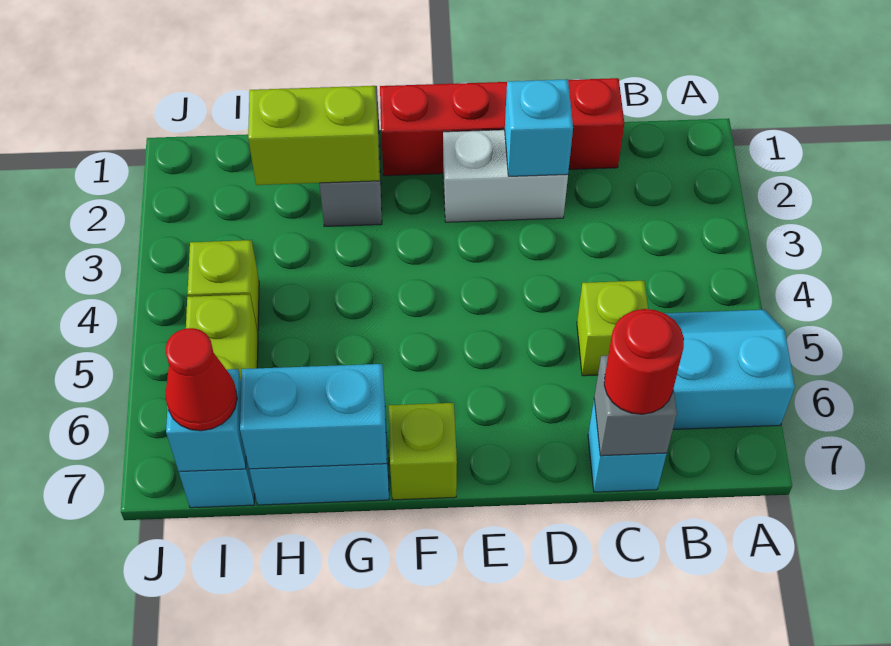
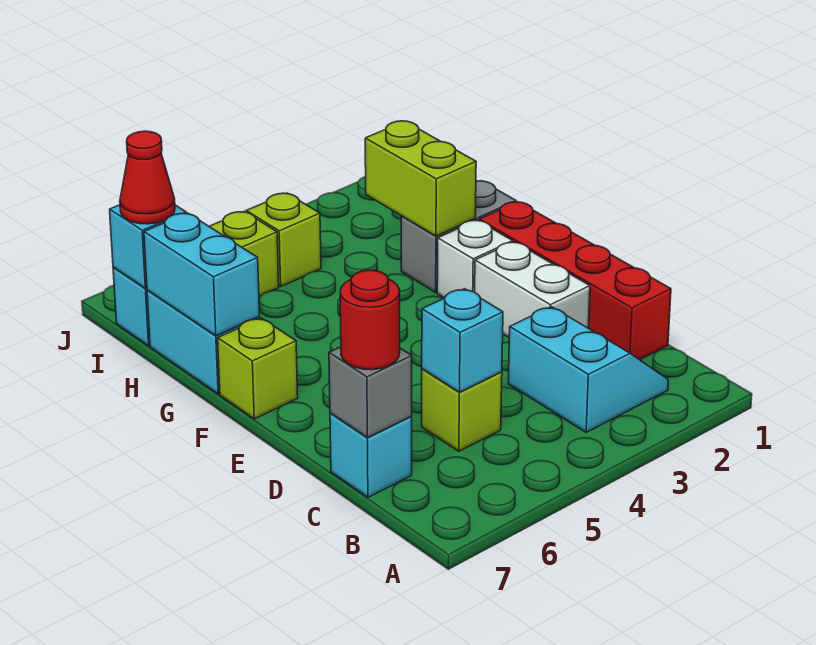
cyan 2x2 slope [665,310,795,429] -> cyan 2x2 slope moved to [508,307,668,432]
cyan 1x1 brick [505,79,573,176] -> cyan 1x1 brick moved to [422,289,503,392]
none -> white 1x1 brick [437,220,513,298]

